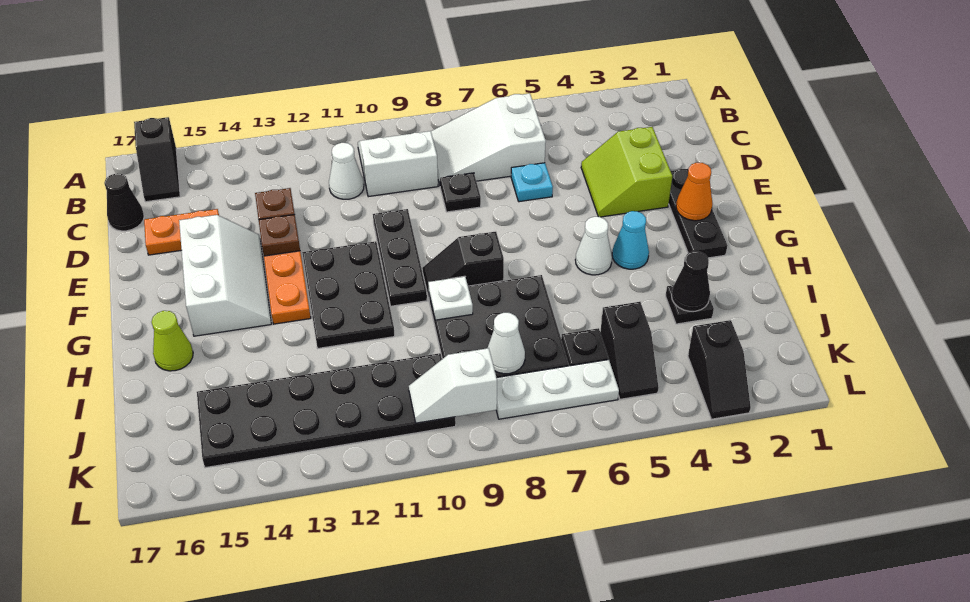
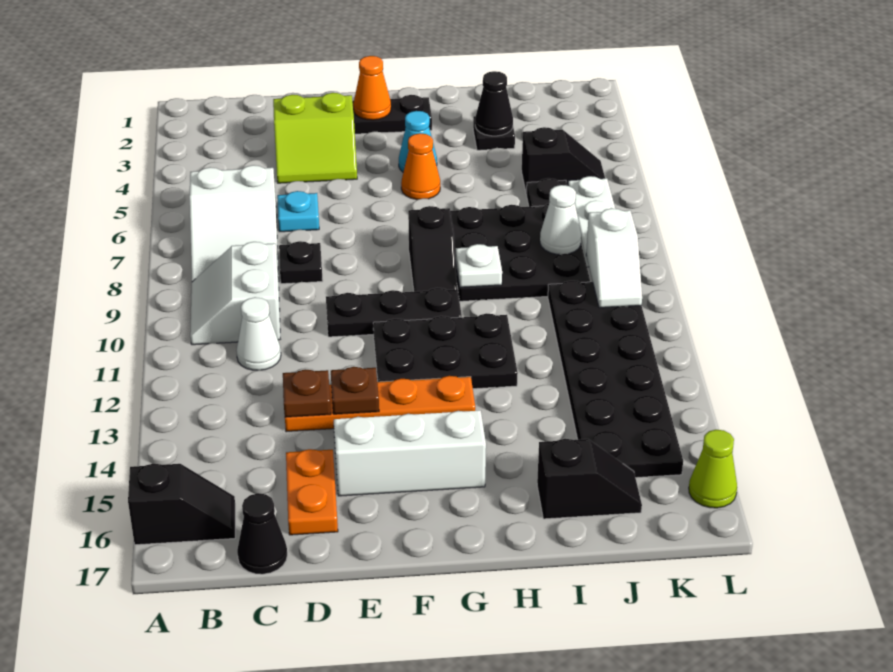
white 1x1 cone [575,217,612,275] -> orange 1x1 cone [401,133,440,200]
lime 1x1 cone [152,311,193,371] -> lime 1x1 cone moved to [689,430,737,508]
black 1x2 slope [688,320,751,419] -> black 1x2 slope moved to [537,439,642,519]

